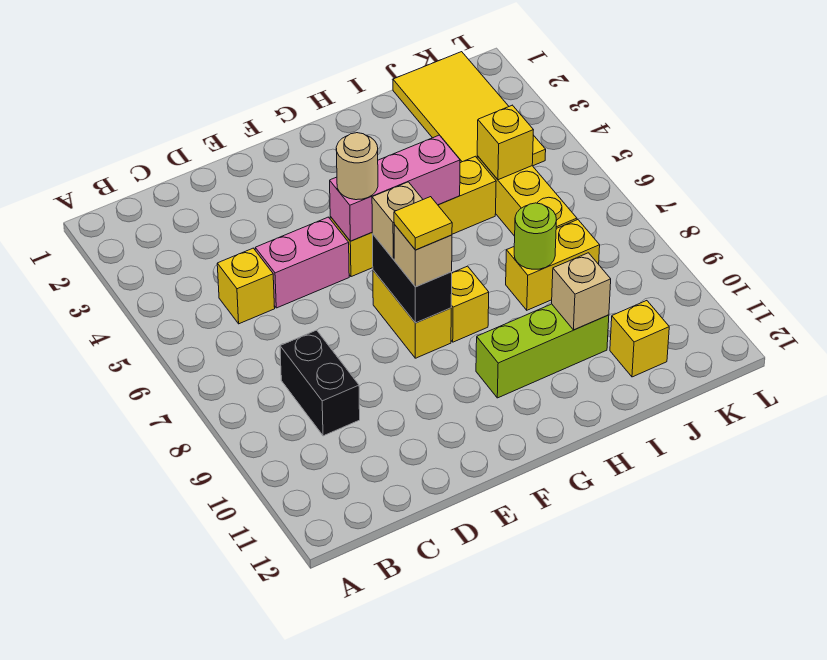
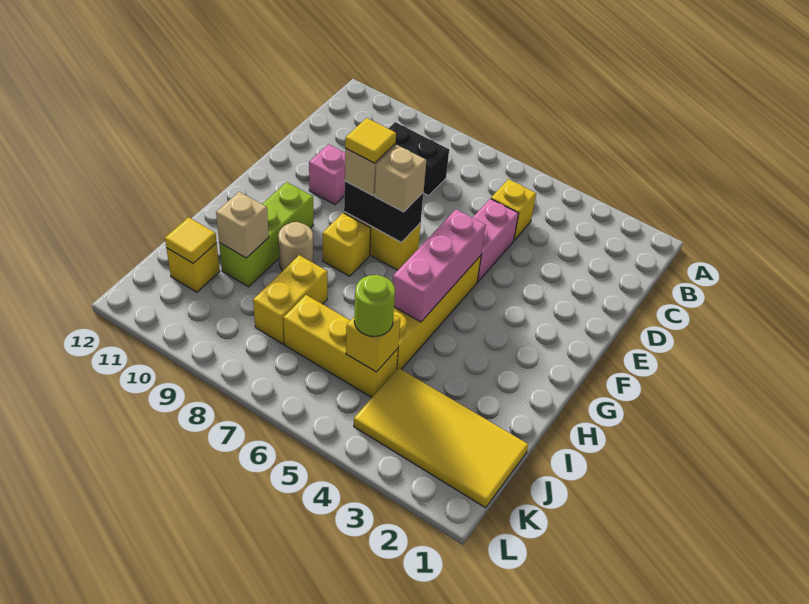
none -> pink 1x1 brick [309,144,345,205]
tan 1x1 round brick [336,133,378,200] -> tan 1x1 round brick moved to [278,222,313,271]
lime 1x1 round brick [514,203,556,269] -> lime 1x1 round brick moved to [354,275,395,336]
none -> yellow 1x1 tile [165,217,217,263]

